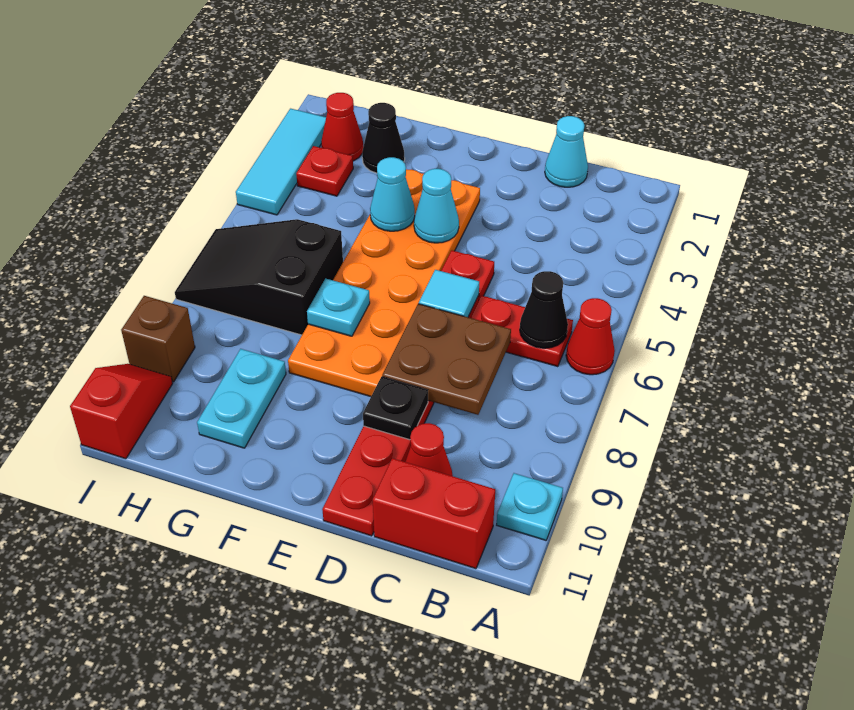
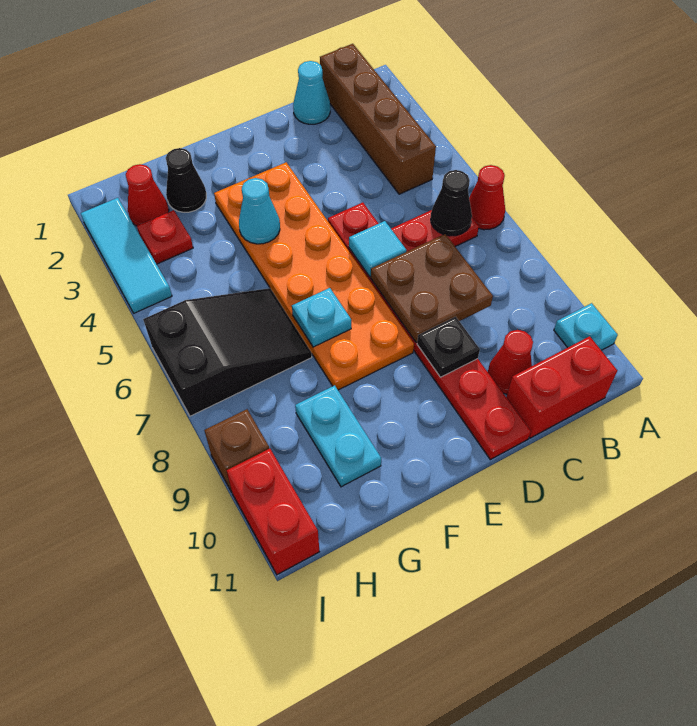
none -> brown 1x4 brick [320,44,436,194]
cyan 1x1 cone [414,169,459,243] -> none
black 2x3 slope [175,219,343,335] -> black 2x3 slope turned to [143,288,312,416]
red 1x2 slope [70,364,173,459] -> red 1x2 brick [227,448,319,575]

